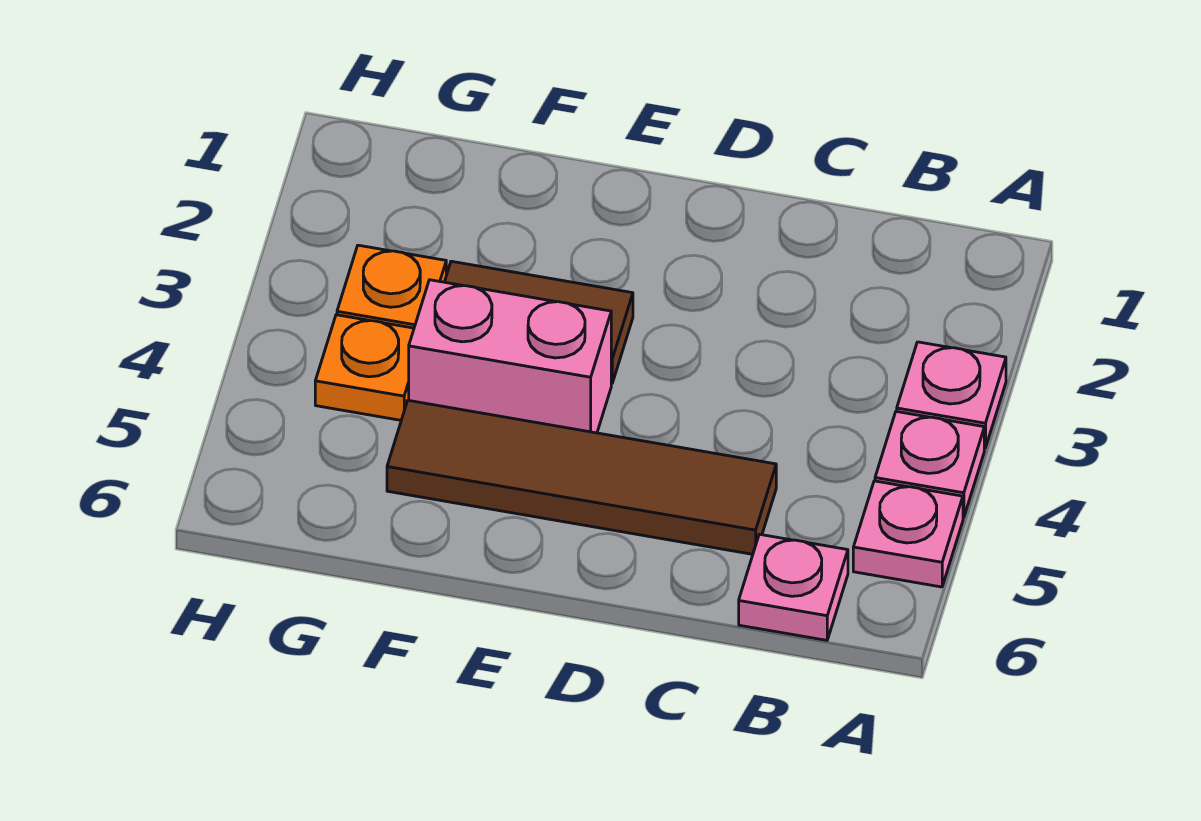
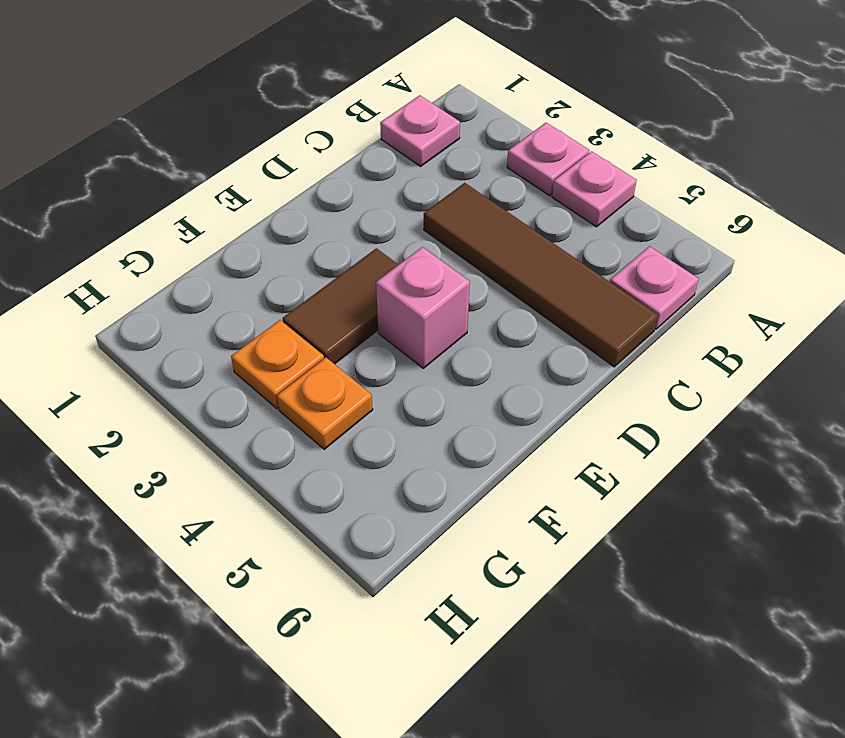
pink 1x1 plate [853,481,963,587] -> pink 1x1 plate moved to [380,95,460,166]
brown 1x4 tile [387,400,776,554] -> brown 1x4 tile turned to [424,183,658,367]
pink 1x2 brick [409,280,611,433] -> pink 1x1 brick [376,247,470,368]

